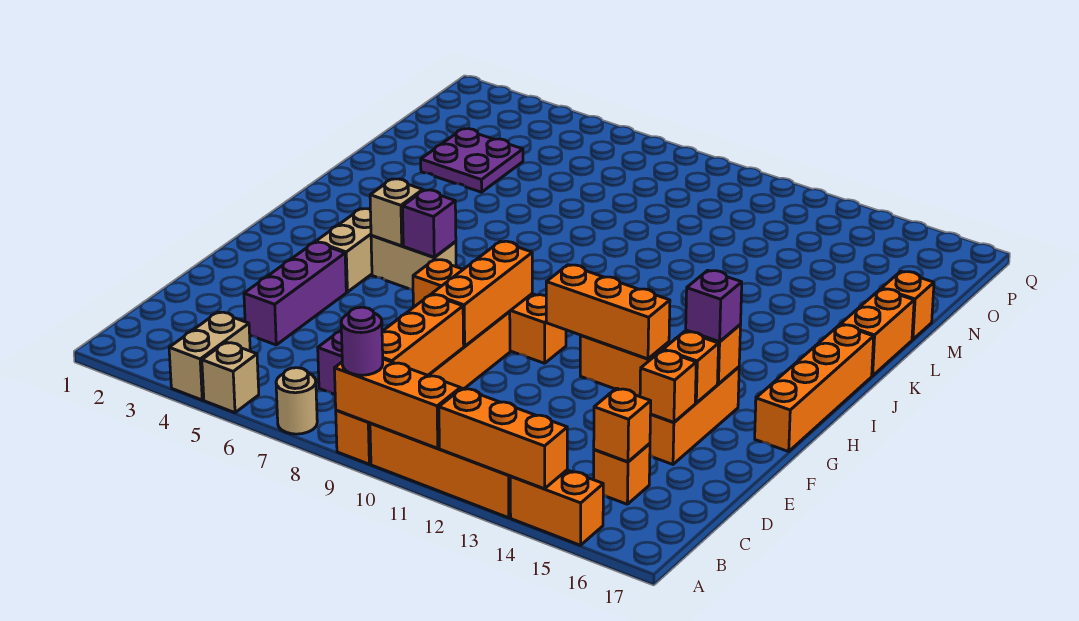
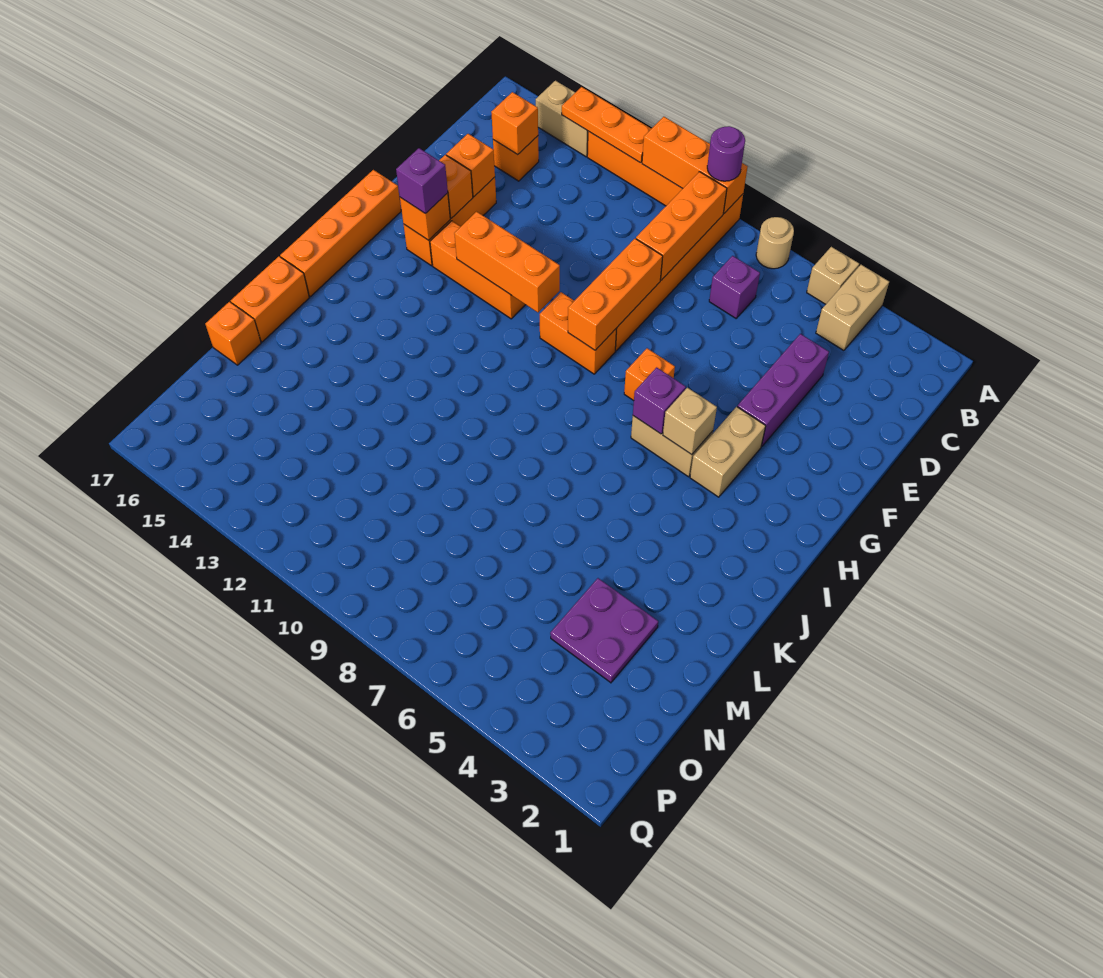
orange 1x3 brick [439,388,567,489] -> orange 1x3 plate [562,87,651,163]
orange 1x2 brick [510,470,603,545] -> tan 1x2 brick [536,81,588,157]

